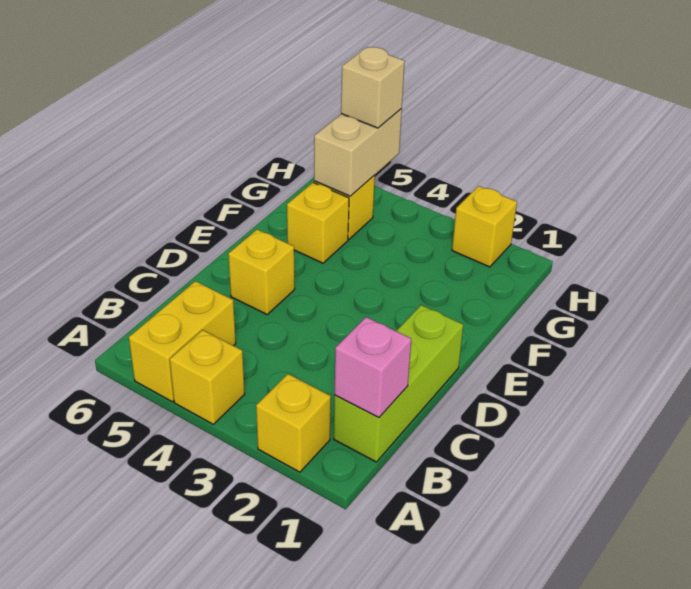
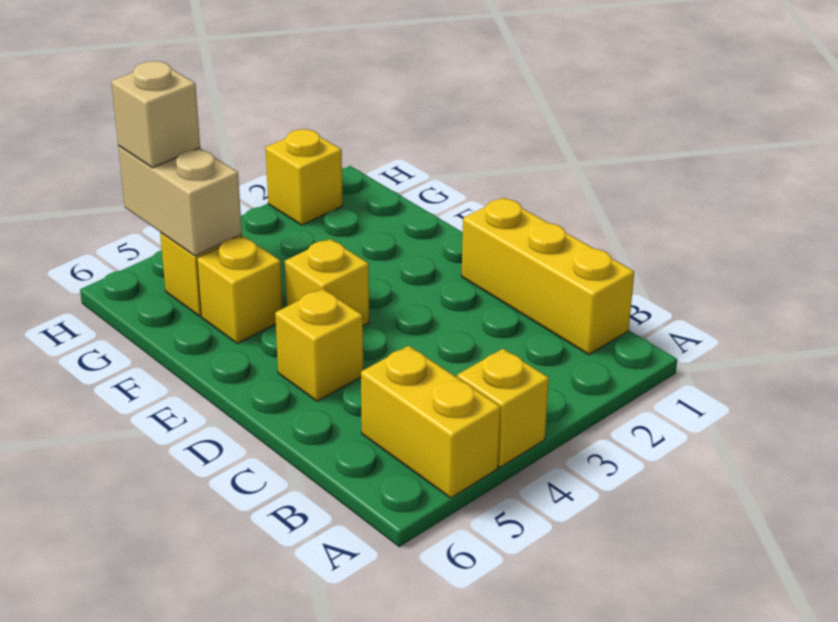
yellow 1x1 brick [256,374,331,472] -> yellow 1x1 brick moved to [285,239,369,326]
lime 1x3 brick [334,305,463,462] -> yellow 1x3 brick [461,198,634,355]
pink 1x1 brick [335,317,411,417] -> none

